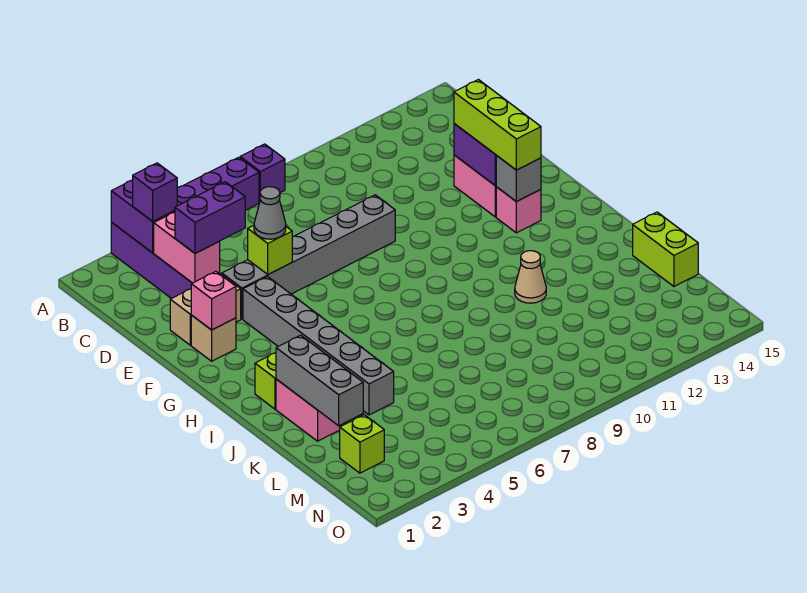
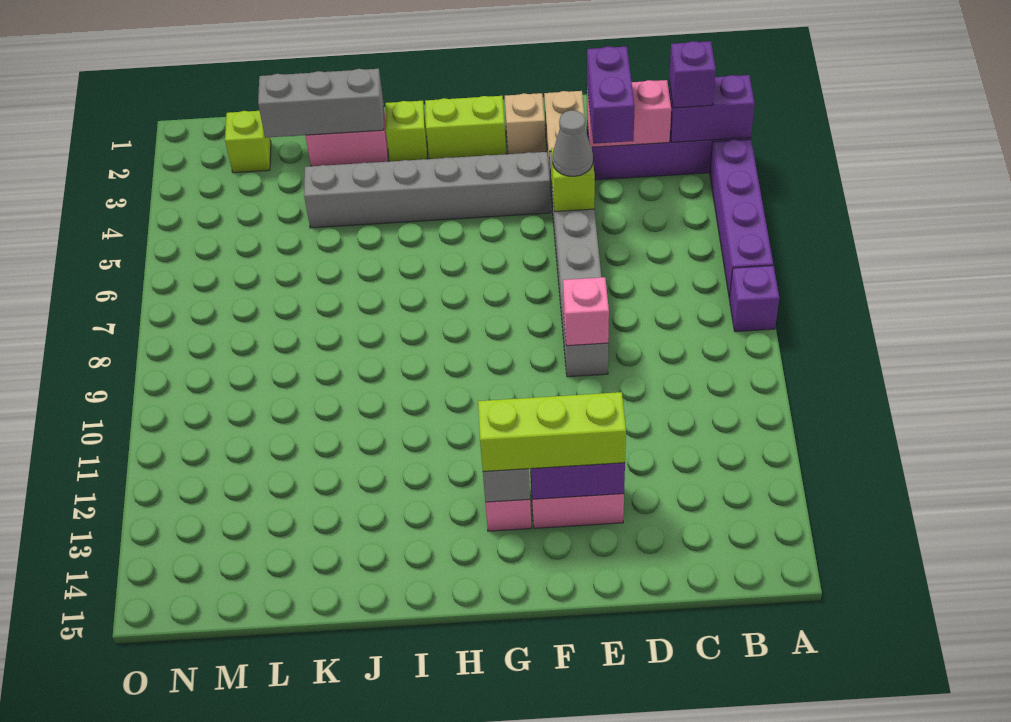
pink 1x1 brick [191,271,236,330] -> pink 1x1 brick moved to [563,277,609,346]
tan 1x1 cone [515,251,546,303] -> none
lime 1x2 brick [633,212,698,286] -> lime 1x2 brick moved to [425,96,506,159]

